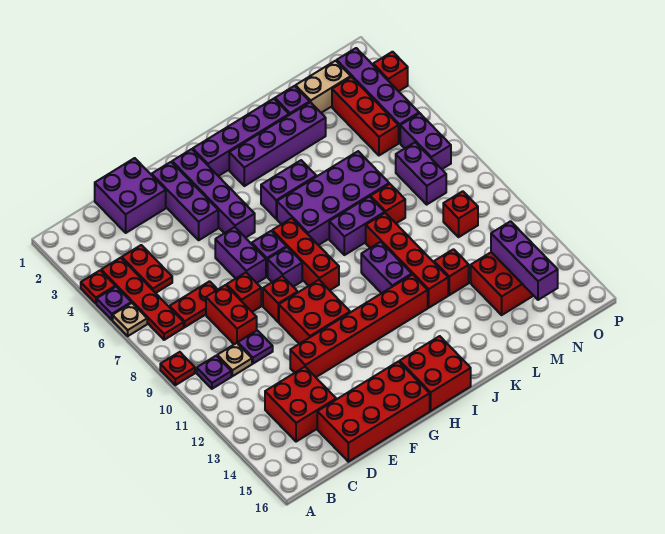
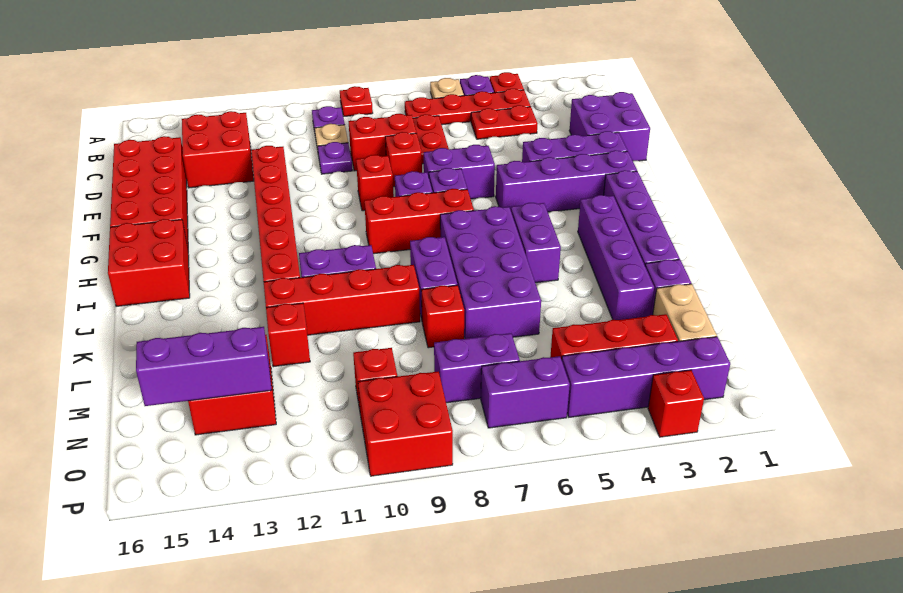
red 2x2 brick [279,280,350,344] -> red 2x2 brick moved to [358,371,453,476]

